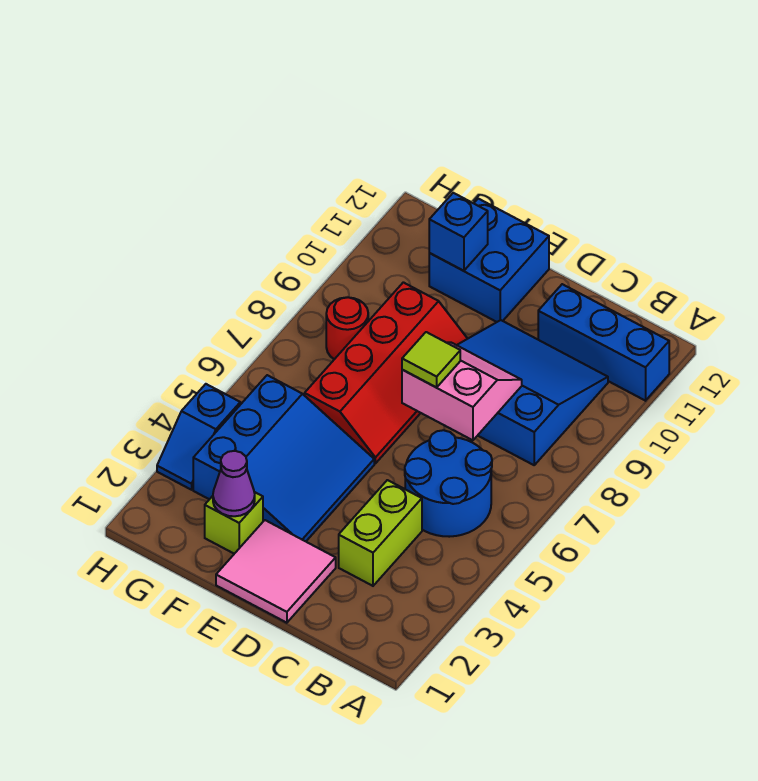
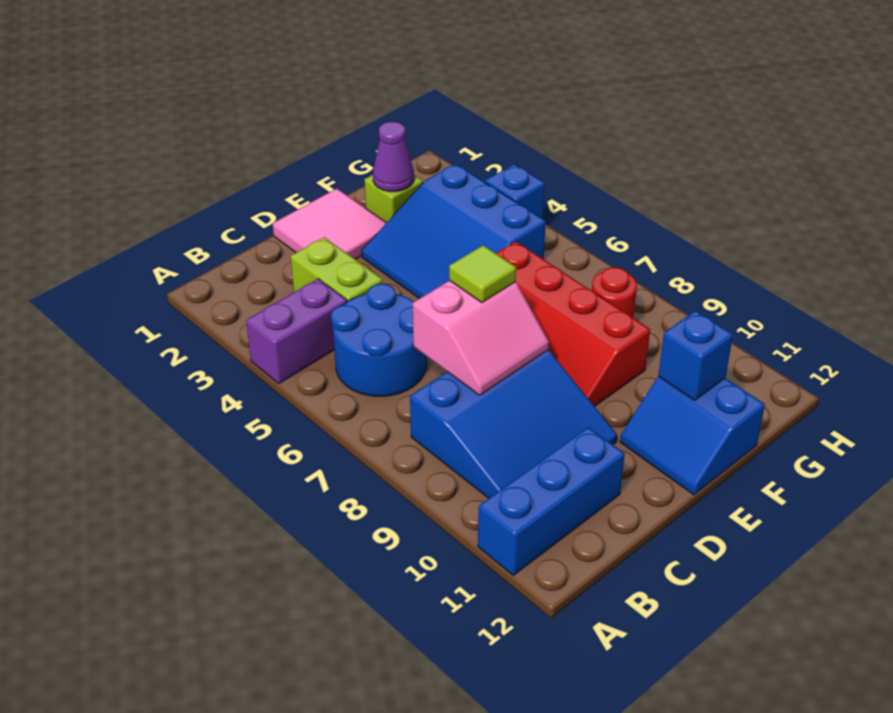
none -> purple 1x2 brick [246,279,347,384]
blue 2x2 brick [429,199,549,322] -> blue 2x2 slope [620,376,765,495]

